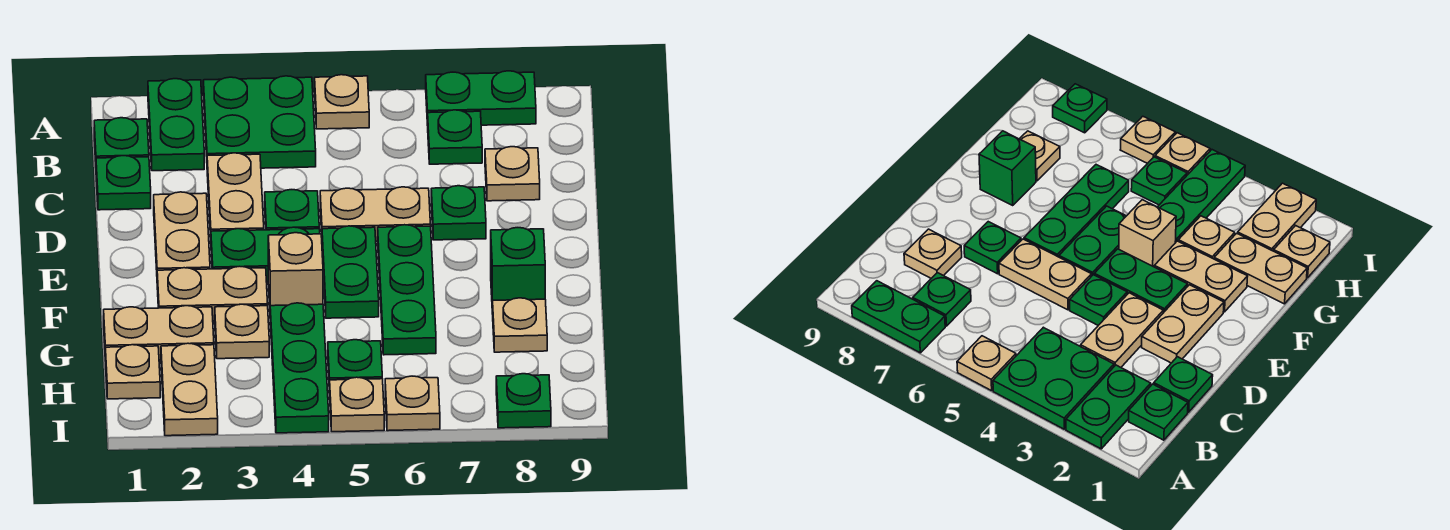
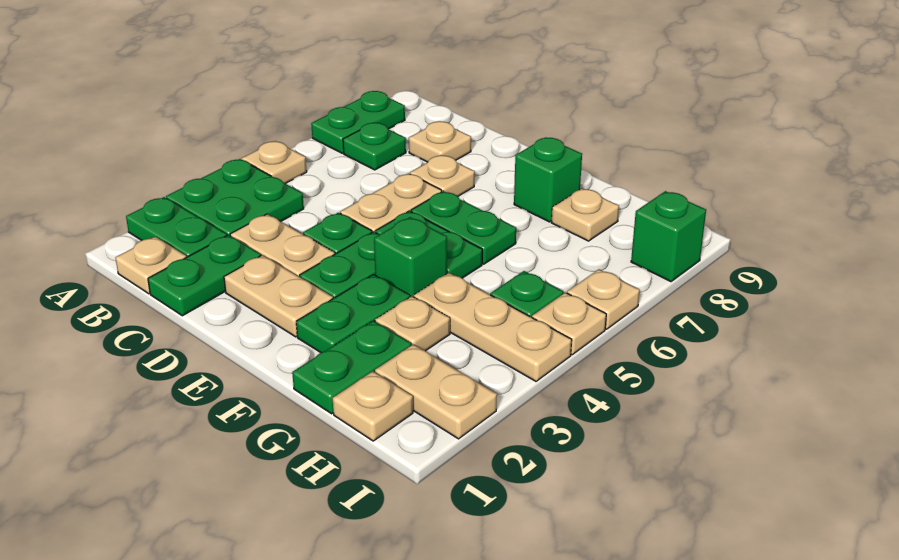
green 1x1 plate [94,118,149,161] -> tan 1x1 plate [116,237,186,294]
green 1x1 plate [96,156,151,210] -> green 1x2 plate [148,235,261,316]
green 1x1 plate [431,186,486,240] -> tan 1x1 plate [410,155,475,196]
green 1x3 plate [378,225,436,355] -> green 1x2 plate [411,191,516,264]
tan 1x2 plate [157,266,268,321] -> green 1x2 plate [296,274,410,353]
tan 1x1 brick [268,233,323,306] -> green 1x1 brick [374,217,447,297]
tan 1x2 plate [104,306,214,361] -> green 1x2 plate [292,321,411,414]
green 1x3 plate [270,303,329,433] -> tan 1x3 plate [414,273,572,381]
green 1x1 plate [496,374,551,428] -> green 1x1 brick [631,191,706,282]

